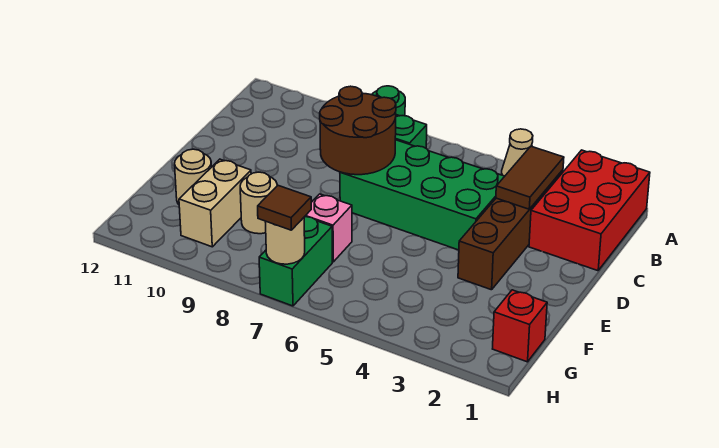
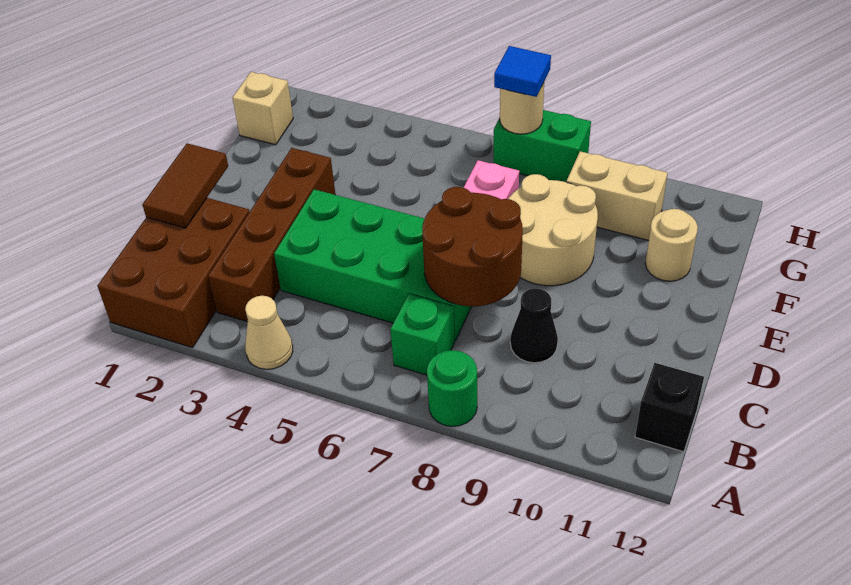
red 2x3 brick [529,150,650,271] -> brown 2x3 brick [97,198,249,348]
brown 1x2 tile [496,146,564,209] -> brown 1x2 tile moved to [142,143,228,228]
none -> black 1x1 brick [635,363,704,452]
none -> black 1x1 cone [510,288,558,363]
tan 1x1 round brick [240,172,277,234] -> tan 2x2 round brick [509,174,598,286]
tan 1x2 brick [179,159,251,247] -> tan 1x2 brick turned to [567,151,668,240]
red 1x1 brick [493,290,547,362] -> tan 1x1 brick [232,72,293,145]
green 1x2 brick [259,217,332,306] -> green 1x2 brick turned to [494,110,591,182]
brown 1x1 tile [258,185,311,230] -> blue 1x1 tile [494,46,551,97]

